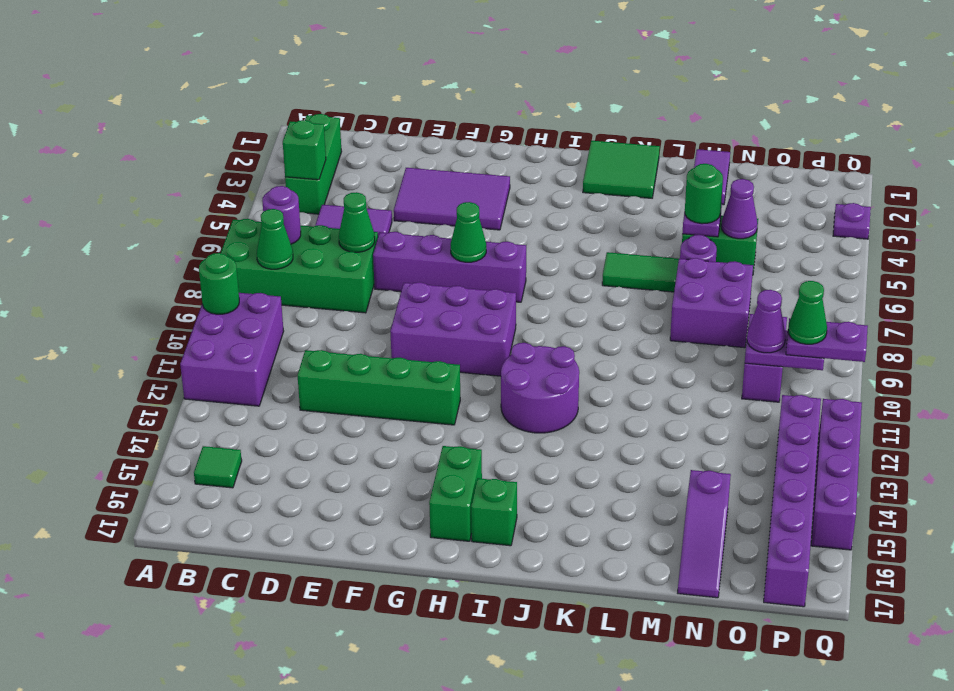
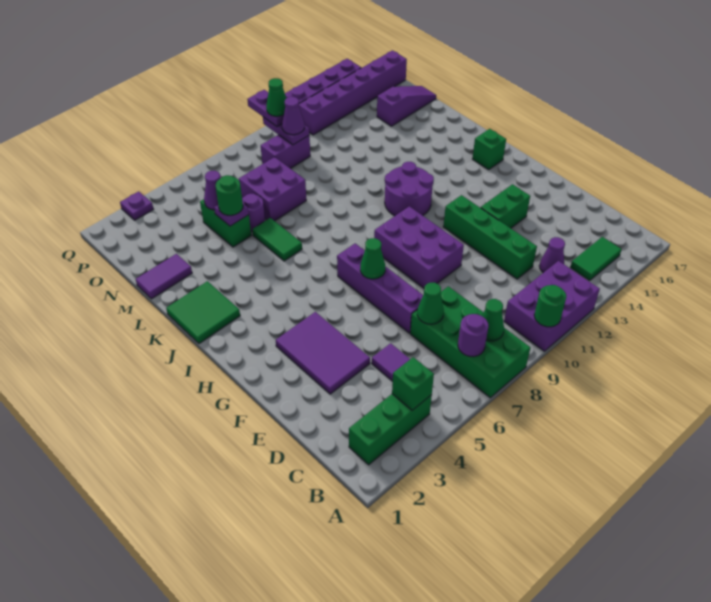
green 1x1 tile [194,446,242,488] -> green 1x2 tile [570,237,622,280]
none -> purple 1x1 cone [539,237,565,273]
green 1x2 brick [429,446,482,541] -> green 1x2 brick moved to [481,184,530,228]

